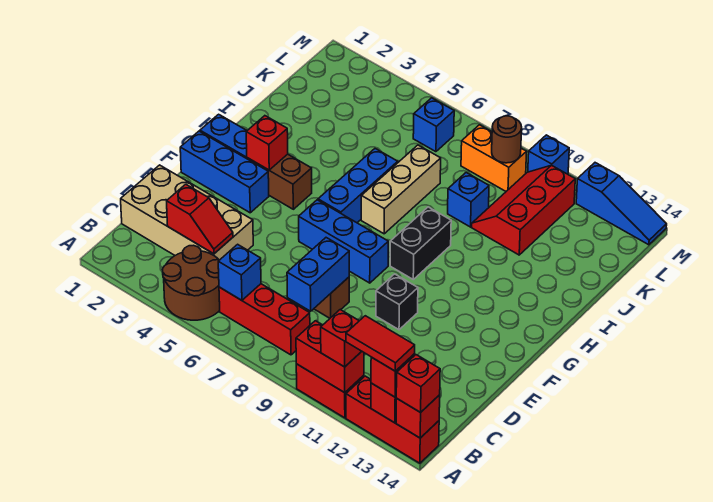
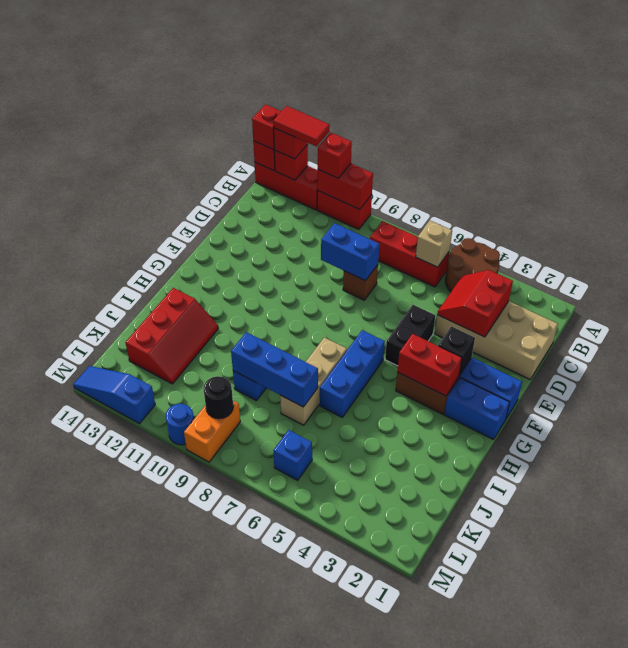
blue 1x1 brick [218,244,261,300] -> tan 1x1 brick [416,221,452,267]
red 1x2 slope [167,184,233,254] -> red 2x2 slope [437,270,513,337]
blue 1x2 brick [287,238,349,311] -> blue 1x2 brick turned to [321,223,379,281]
black 1x1 brick [376,274,418,330] -> black 1x1 brick moved to [438,326,475,376]
blue 1x3 brick [299,200,388,283] -> blue 1x3 brick moved to [231,332,318,407]
red 1x1 brick [246,116,288,170] -> red 1x2 brick [397,334,462,396]
black 1x2 brick [390,207,451,279] -> black 1x2 brick moved to [385,305,435,366]
red 2x3 slope [472,165,575,255] -> red 2x3 slope moved to [125,288,218,384]
orange 1x2 brick [461,125,527,191] -> orange 1x2 brick turned to [184,401,240,462]
brown 1x1 round brick [492,116,522,163] -> black 1x1 round brick [203,376,233,419]
blue 1x1 brick [528,135,569,174] -> blue 1x1 round brick [166,404,194,445]

